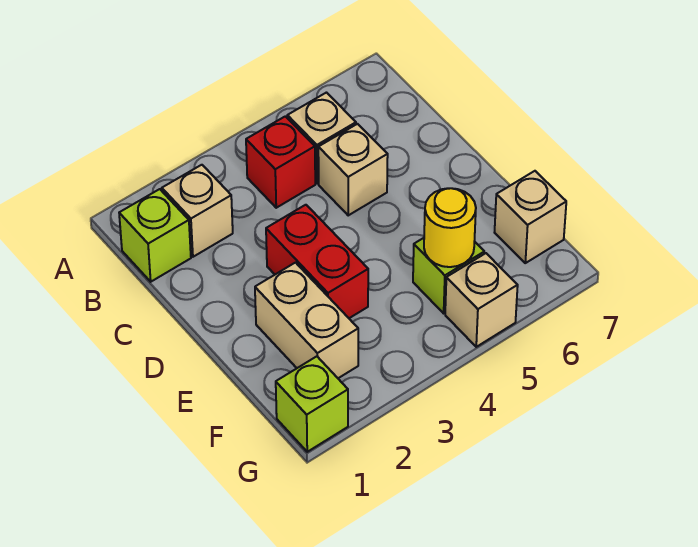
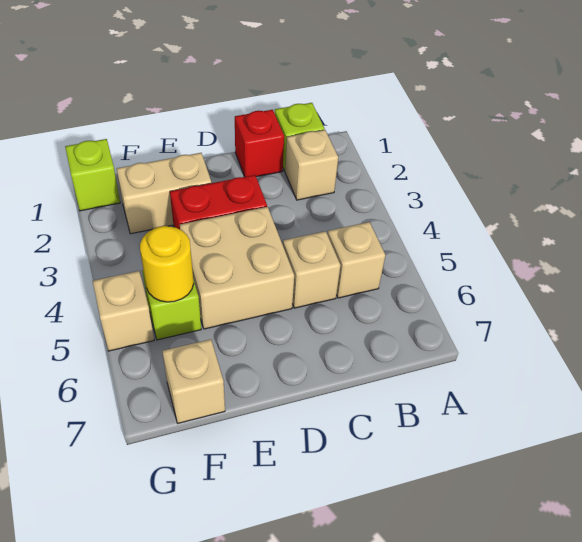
red 1x1 brick [246,116,315,208] -> red 1x1 brick moved to [235,110,284,177]
none -> tan 2x2 brick [180,207,294,329]

